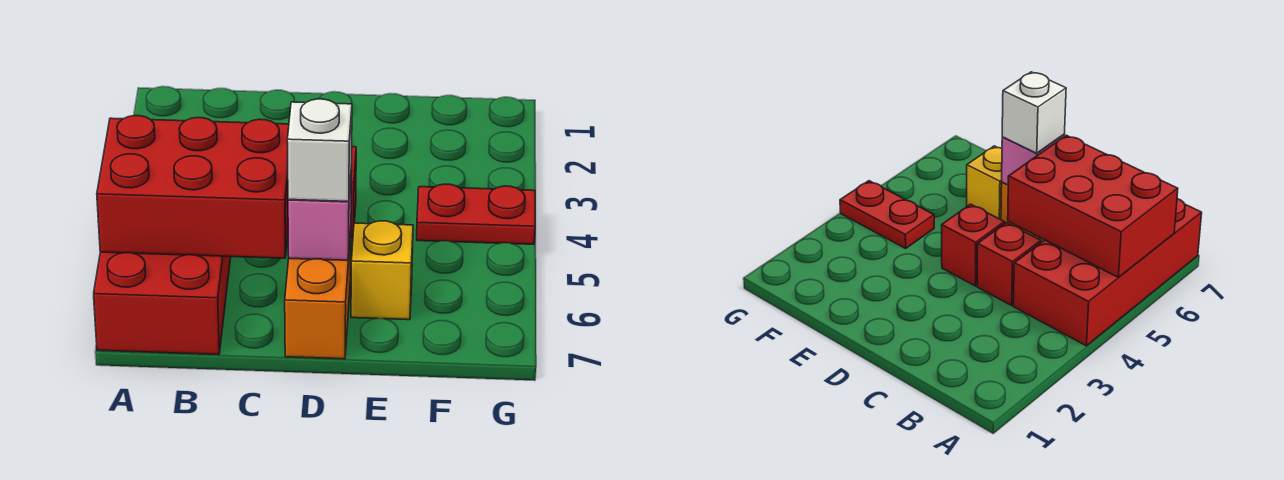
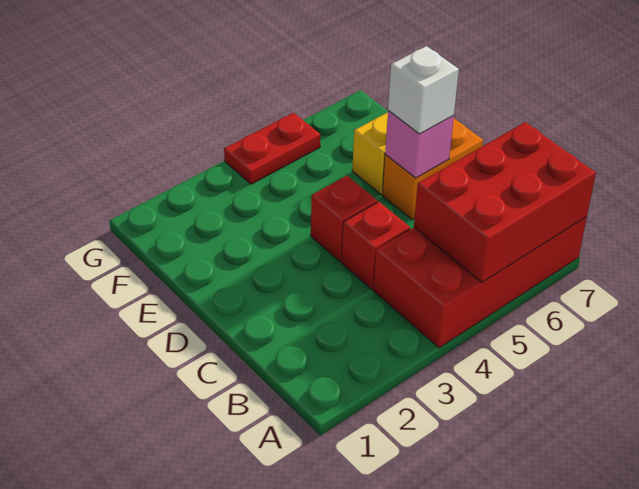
red 2x3 brick [97,116,289,258] -> red 2x3 brick turned to [414,122,596,282]
red 1x2 plate [417,184,535,244] -> red 1x2 plate turned to [224,113,321,184]

